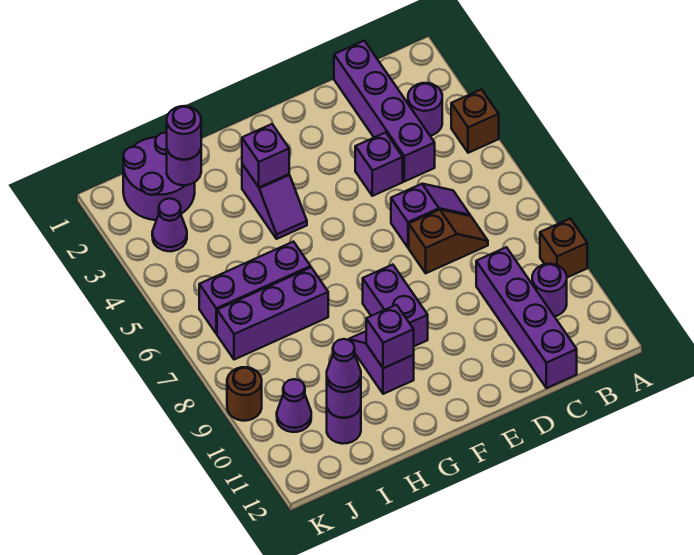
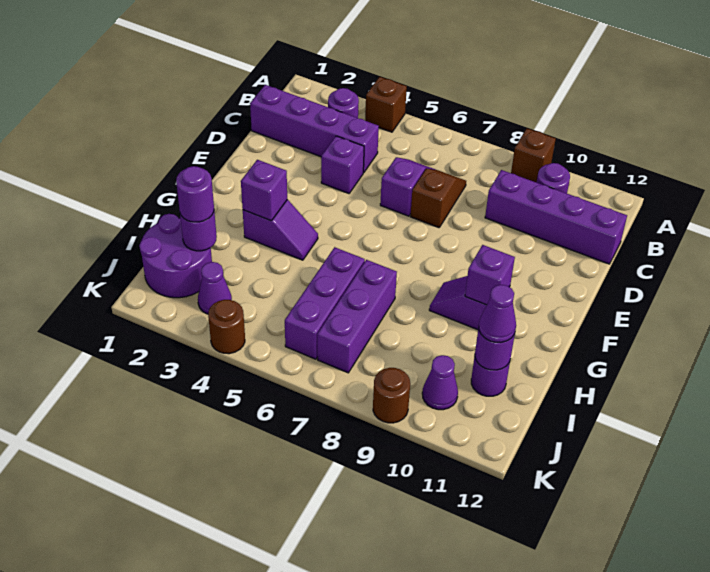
purple 1x2 brick [363,265,428,346] -> none
none -> brown 1x1 round brick [208,300,245,354]

